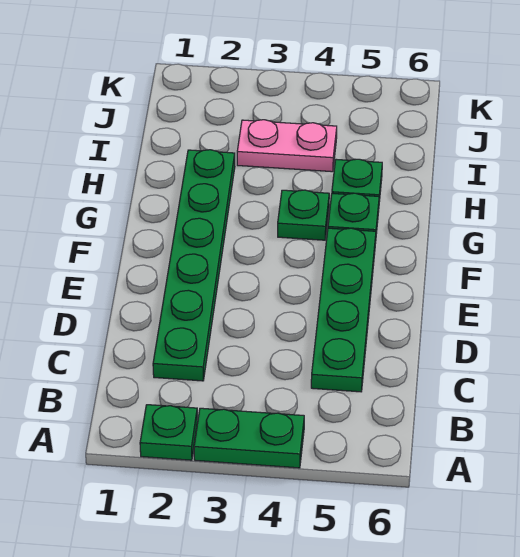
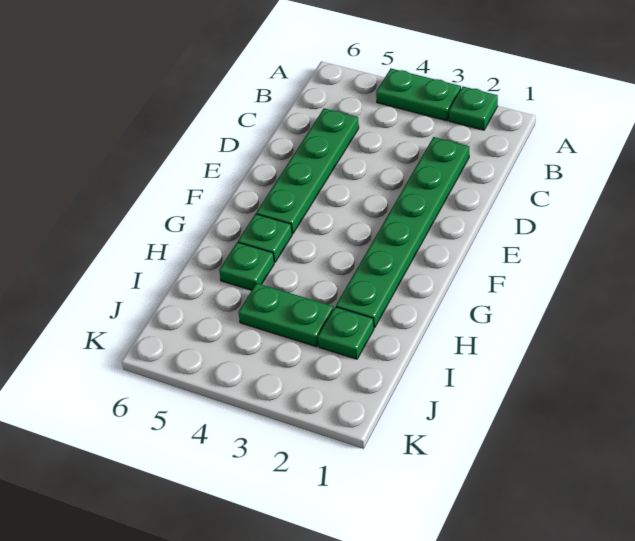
green 1x1 plate [278,190,329,240] -> green 1x1 plate moved to [318,307,374,359]
pink 1x2 plate [237,120,337,172] -> green 1x2 plate [238,283,333,347]

